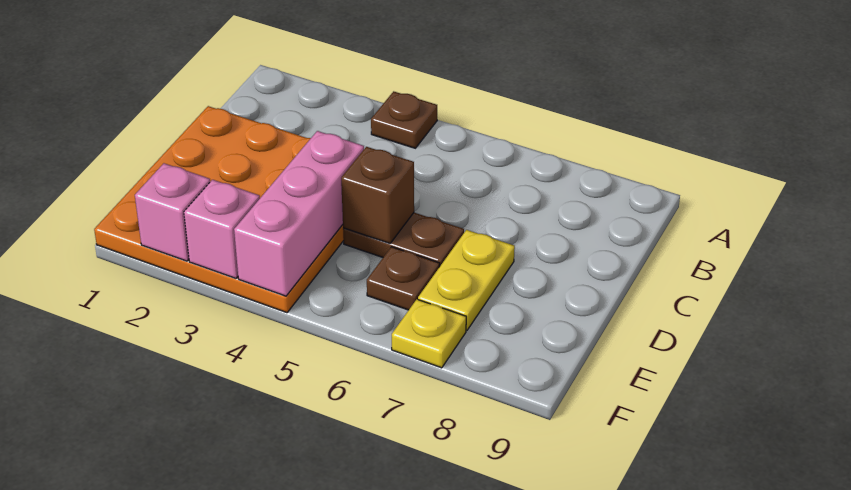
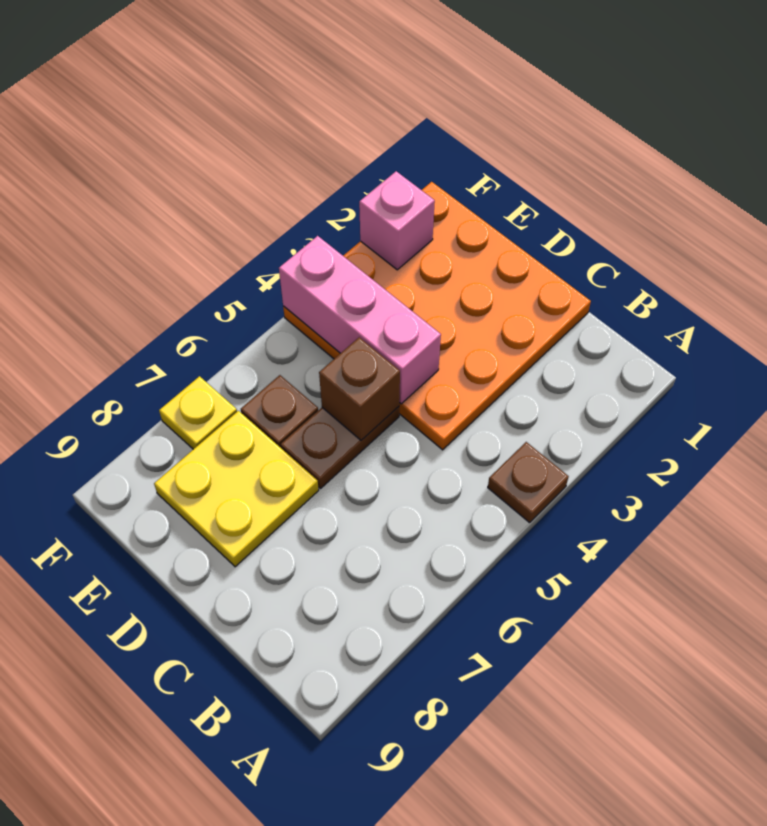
yellow 1x2 plate [418,230,515,330] -> yellow 2x2 plate [154,411,319,567]
pink 1x1 brick [184,180,260,278] -> none

